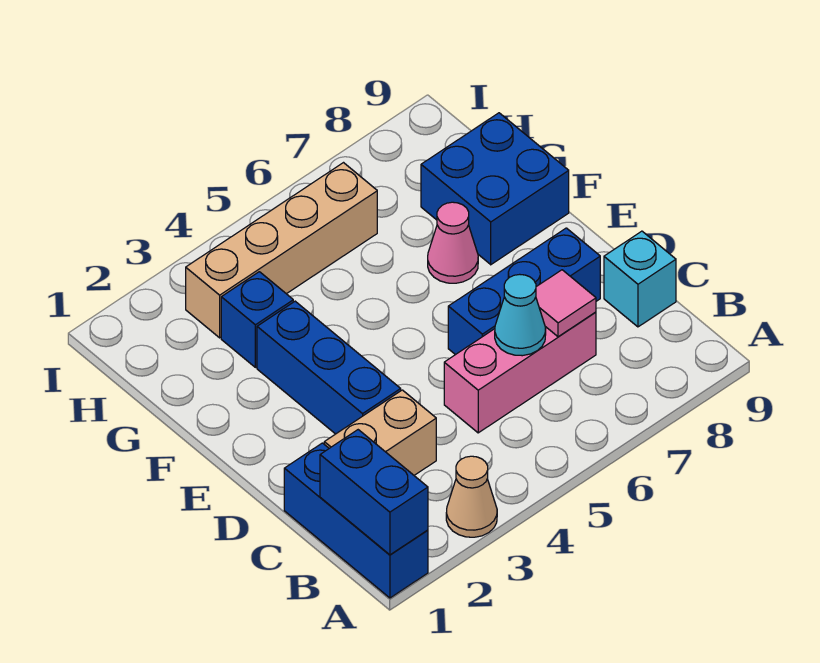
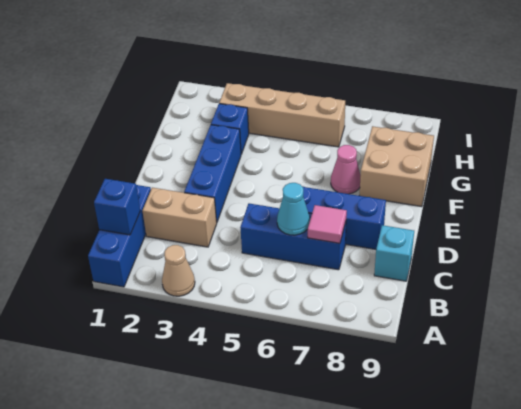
blue 1x2 brick [320,430,428,555] -> blue 1x1 brick [94,179,140,235]
pink 1x3 brick [444,312,596,433] -> blue 1x3 brick [240,203,346,270]
blue 2x2 brick [421,113,569,265] -> tan 2x2 brick [359,126,434,207]

